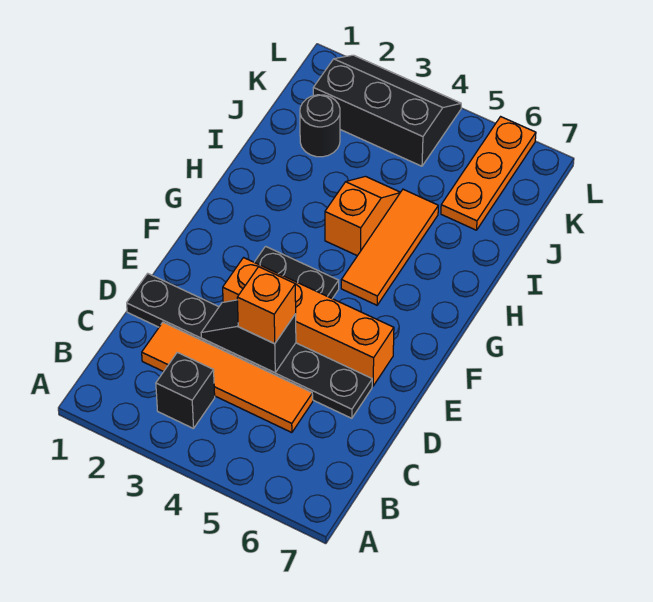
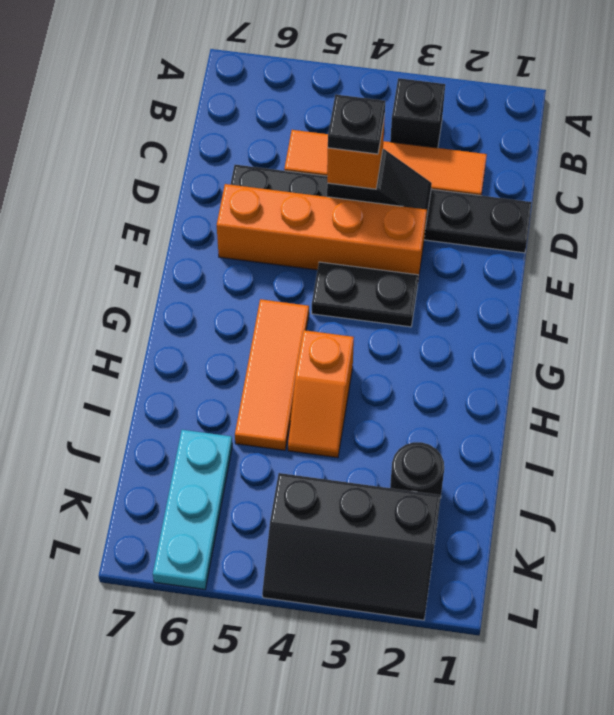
none -> black 1x1 plate [328,95,385,154]
orange 1x3 plate [441,117,536,230] -> cyan 1x3 plate [153,430,232,589]

